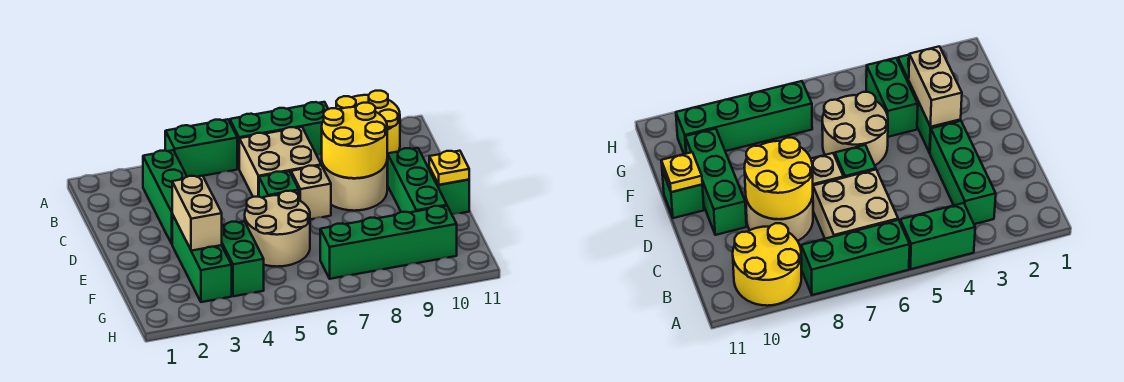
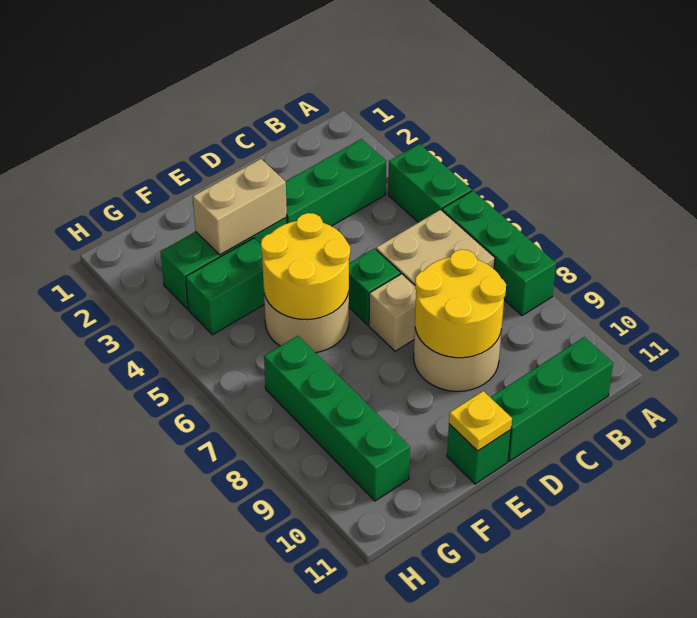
yellow 2x2 round brick [336,91,400,162] -> yellow 2x2 round brick moved to [261,213,350,320]
green 1x3 brick [388,148,447,213] -> green 1x3 brick moved to [490,337,613,461]

